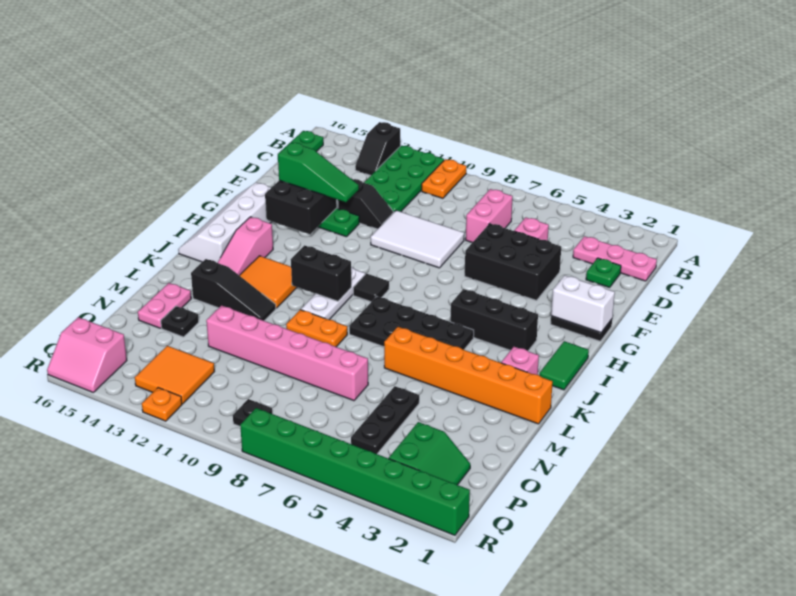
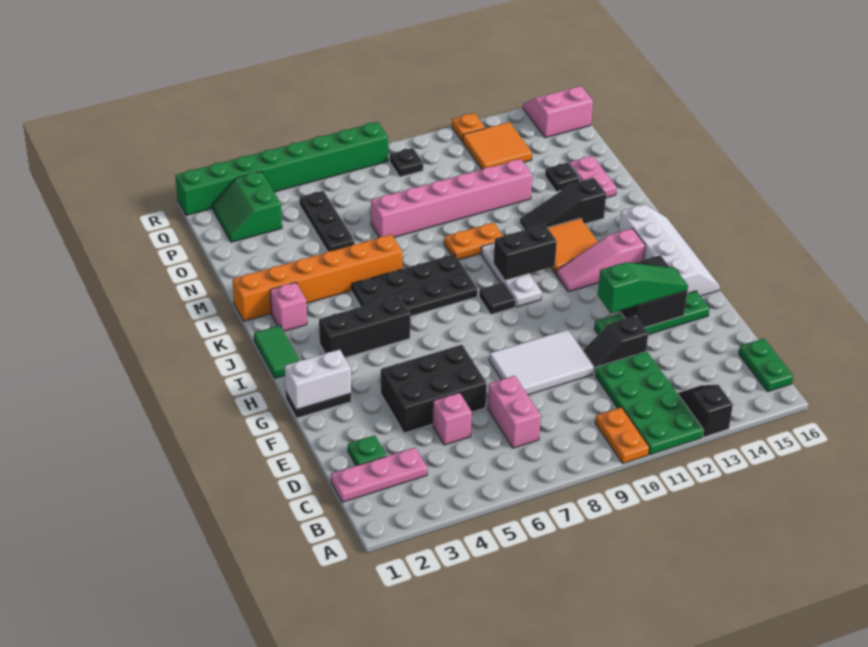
green 1x3 slope [278,142,359,202] -> green 1x3 slope turned to [598,262,688,313]
pink 1x3 slope [218,217,273,275] -> pink 1x3 slope turned to [556,228,645,292]

